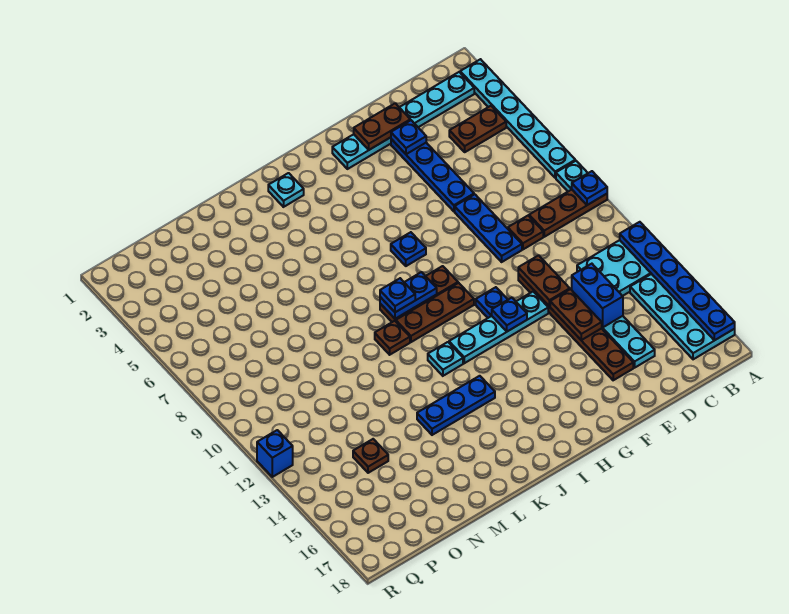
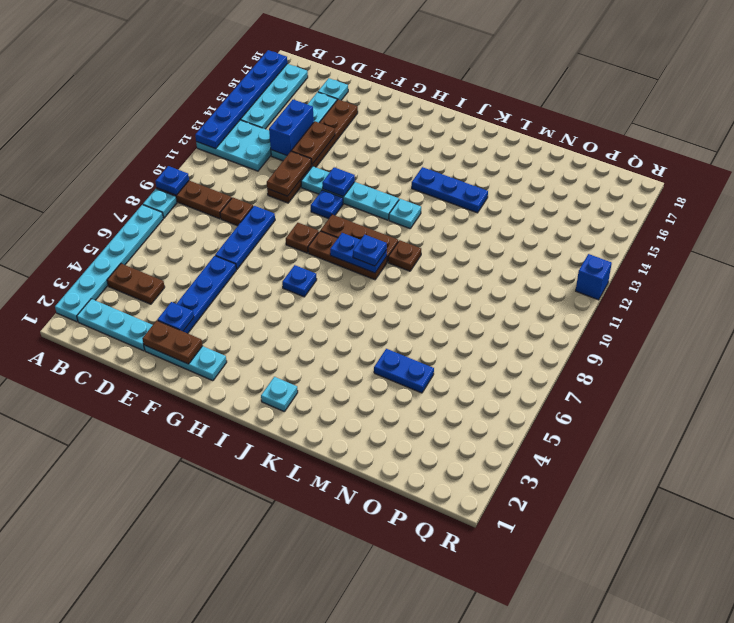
none -> cyan 1x1 plate [318,78,348,100]
none -> blue 1x2 plate [374,349,434,393]
brown 1x1 plate [353,439,388,473] -> brown 1x1 plate moved to [286,223,319,253]

